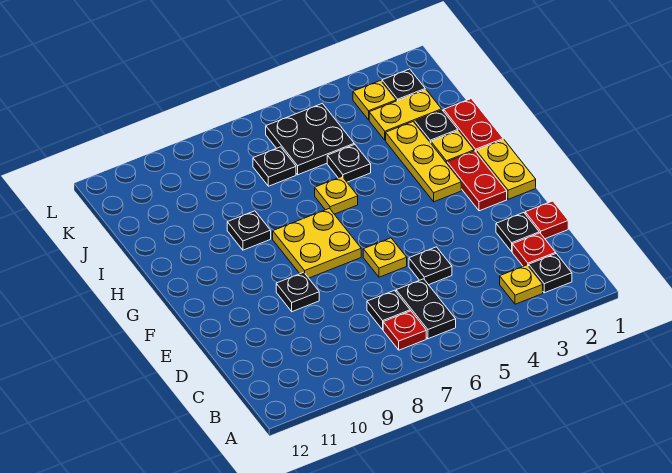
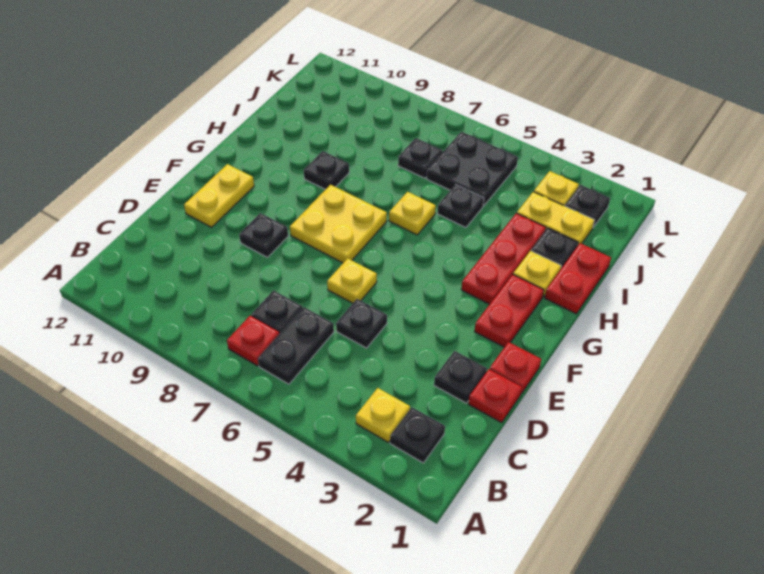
red 1x1 plate [512,233,556,266] -> red 1x1 plate moved to [490,342,541,394]
yellow 1x2 plate [476,139,536,199] -> yellow 1x2 plate moved to [184,164,254,227]
yellow 1x3 plate [386,122,461,202] -> red 1x3 plate [461,213,546,304]

